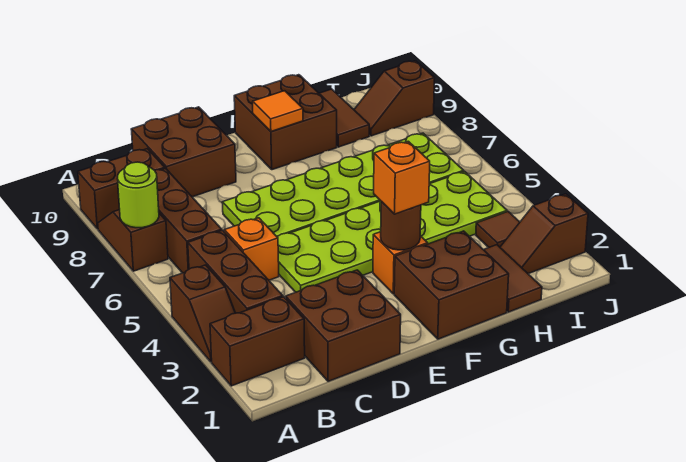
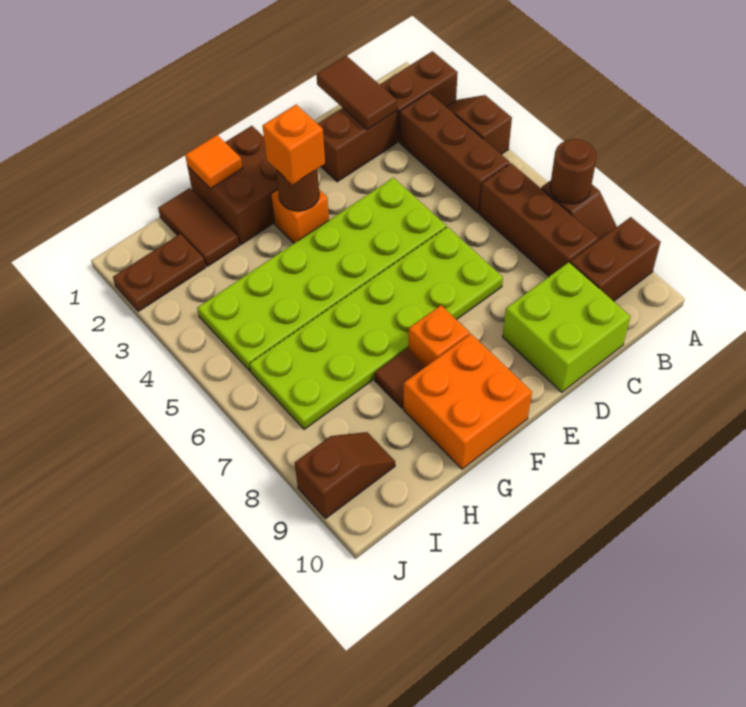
lime 1x1 round brick [118,162,159,228] -> brown 1x1 round brick [550,139,596,204]
brown 2x2 brick [286,270,401,381] -> brown 1x2 brick [318,108,397,182]
orange 1x1 brick [224,218,279,280] -> orange 1x1 brick moved to [408,305,470,367]
brown 2x2 brick [131,107,236,197] -> lime 2x2 brick [503,262,630,392]
brown 2x2 brick [234,75,337,170] -> orange 2x2 brick [404,334,532,469]
orange 1x1 tile [253,91,303,131] -> orange 1x1 tile moved to [185,135,242,189]
brown 1x2 tile [319,89,369,147] -> brown 1x2 tile moved to [316,56,397,129]
brown 1x2 slope [500,194,588,274] -> brown 1x2 plate [113,234,206,311]
brown 1x1 tile [476,212,520,248] -> brown 1x1 tile moved to [375,349,425,408]

